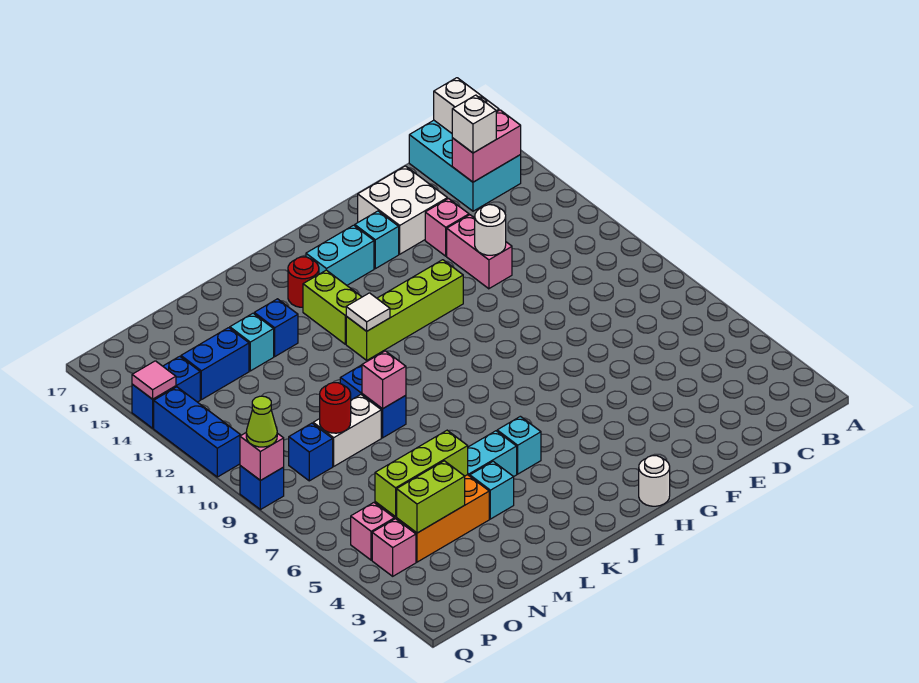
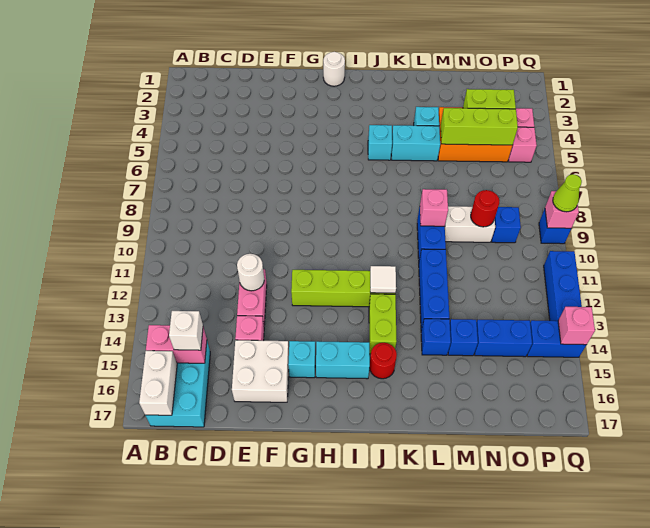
none -> blue 1x3 brick [419,249,449,330]
cyan 1x1 brick [230,313,274,371] -> blue 1x1 brick [448,319,478,356]
pink 1x1 tile [132,361,176,399] -> pink 1x1 brick [558,307,595,345]

